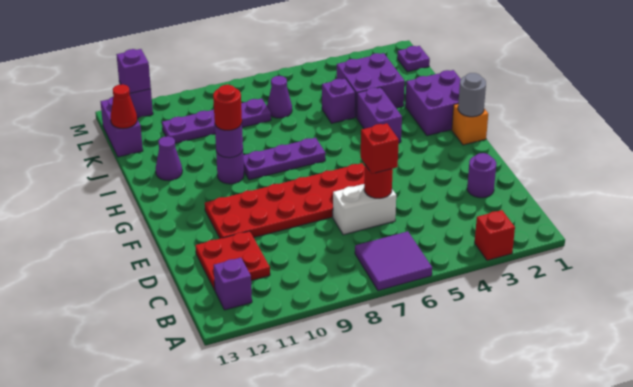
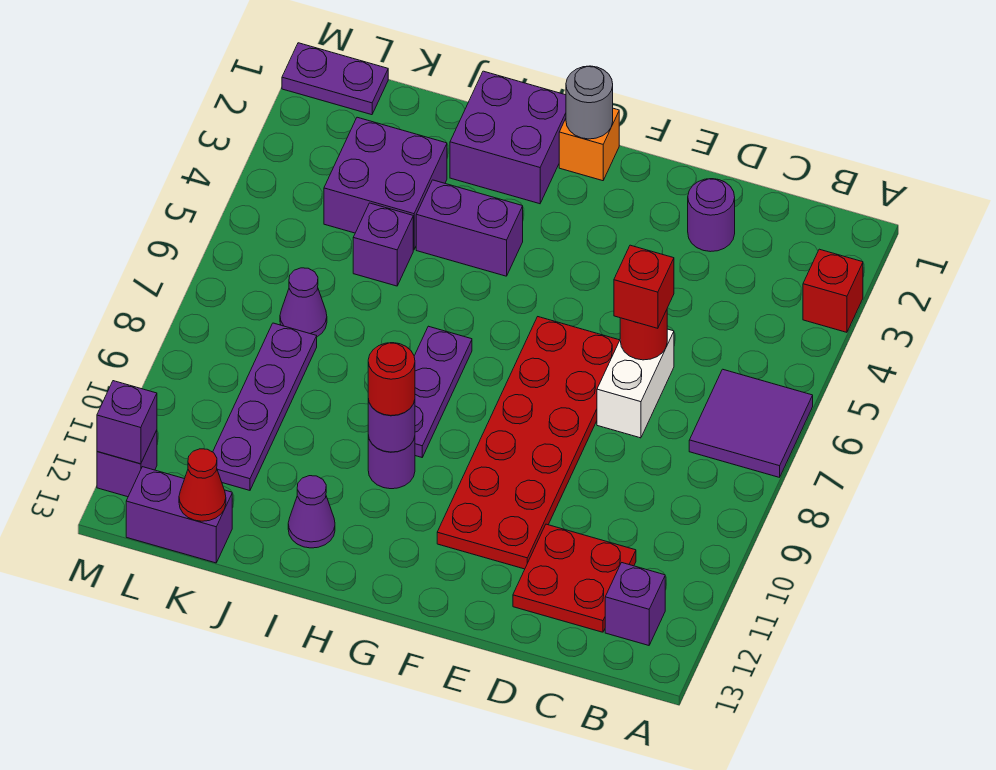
purple 1x1 plate [397,46,430,72] -> purple 1x2 plate [282,43,388,115]

